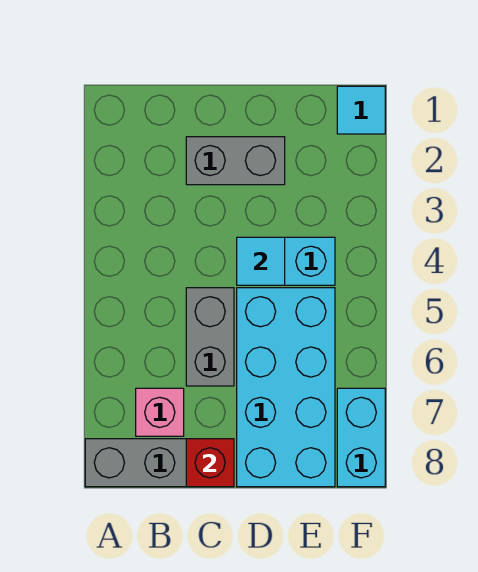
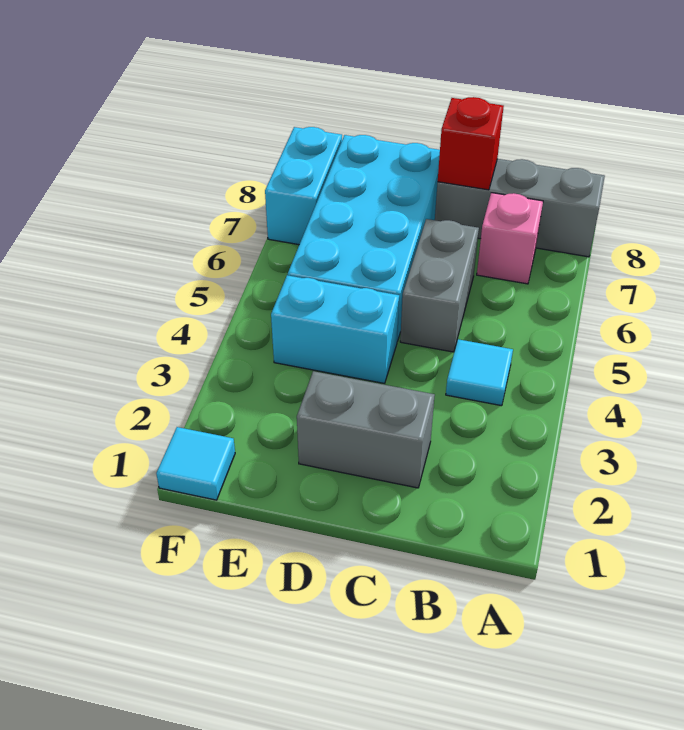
cyan 1x1 tile [237,237,285,285] -> cyan 1x1 tile moved to [446,339,513,406]

